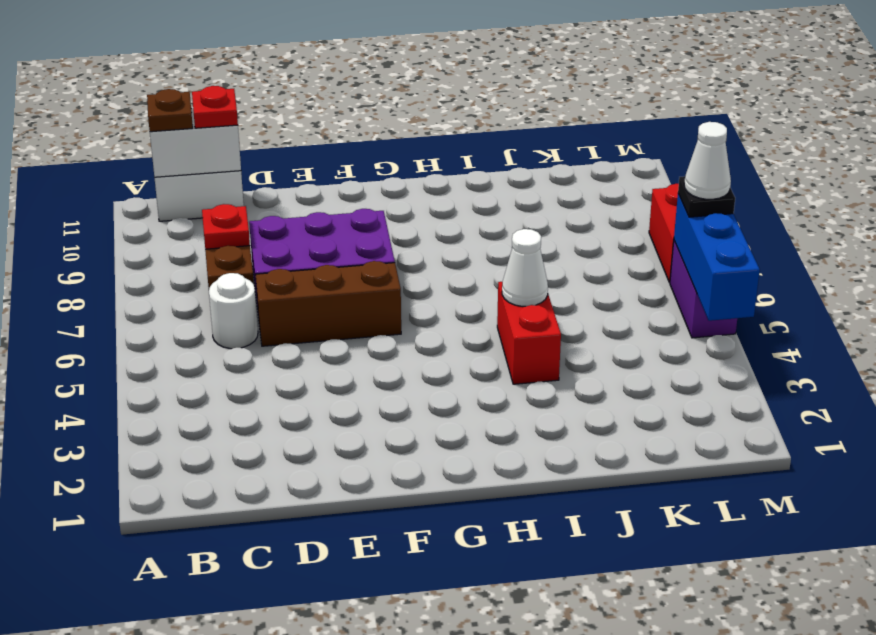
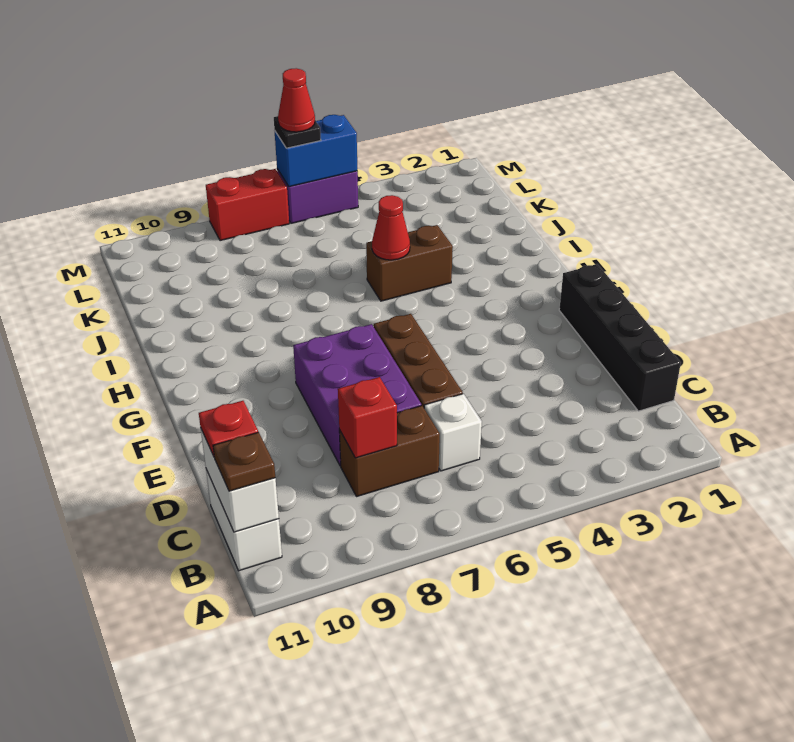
none -> black 1x4 brick [559,264,681,411]
white 1x1 round brick [209,273,258,349] -> white 1x1 brick [424,394,482,471]
red 1x1 plate [202,204,250,249] -> red 1x1 brick [338,377,397,458]
red 1x2 brick [497,282,561,384] -> brown 1x2 brick [366,225,453,301]
white 1x1 cone [502,229,548,306] -> red 1x1 cone [372,195,410,260]
blue 1x3 brick [674,194,760,321] -> blue 1x2 brick [275,115,357,187]
white 1x1 cone [684,122,731,199] -> red 1x1 cone [278,68,315,132]

